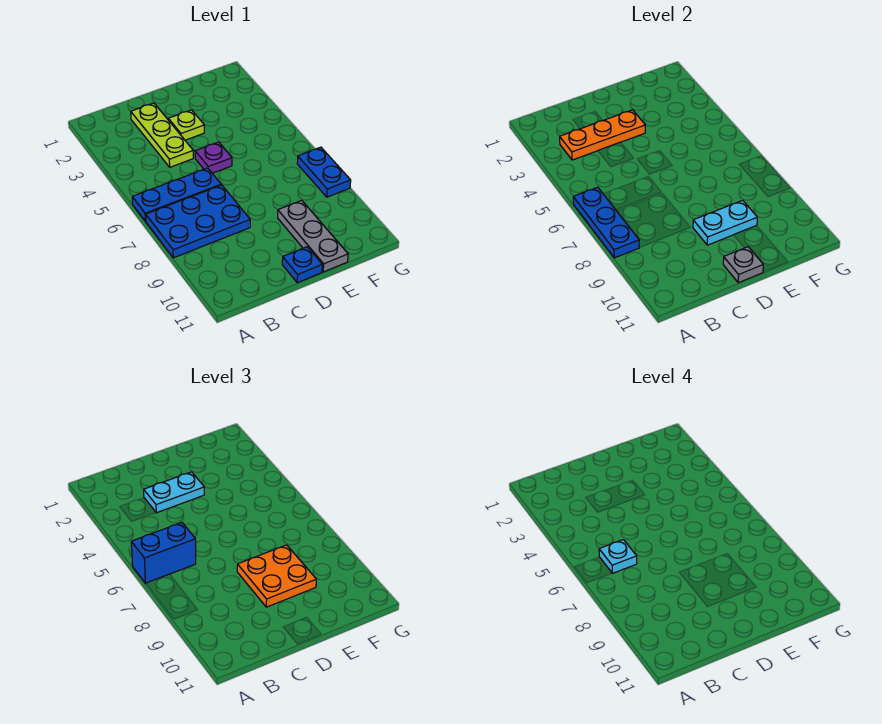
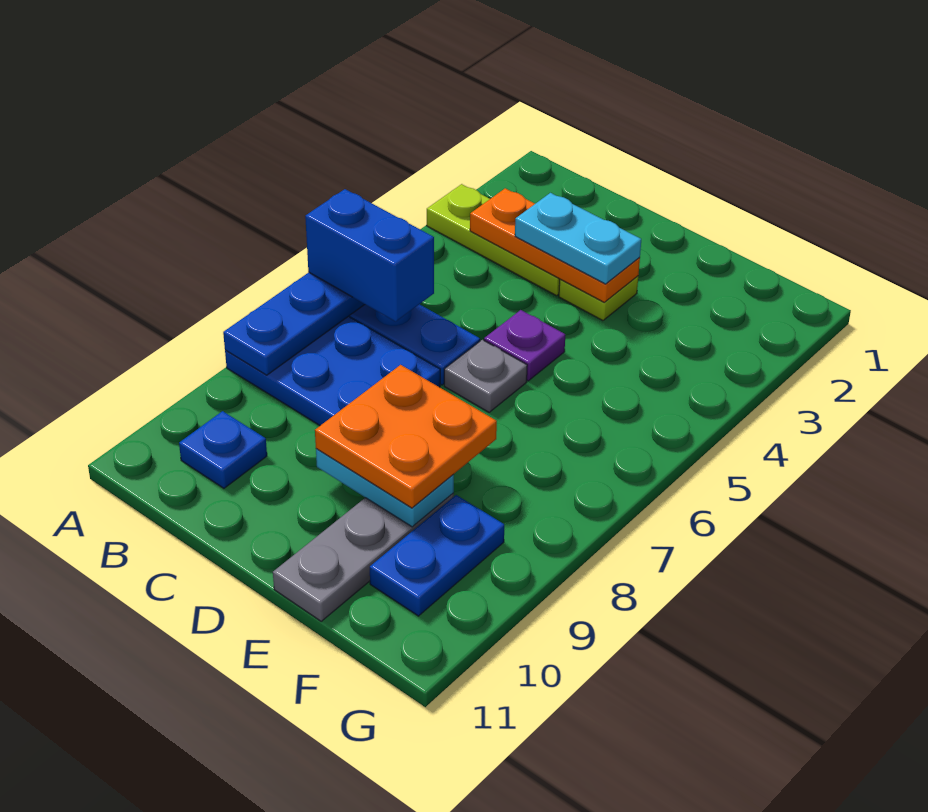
cyan 1x1 plate [599,540,637,573] -> none
lime 1x3 plate [131,103,193,167] -> lime 1x3 plate turned to [427,184,560,296]
blue 1x1 plate [282,247,322,283] -> blue 1x1 plate moved to [179,411,267,488]
grey 1x1 plate [723,247,763,283] -> grey 1x1 plate moved to [444,340,527,412]
blue 1x2 plate [297,147,351,197] -> blue 1x2 plate moved to [370,495,504,616]

